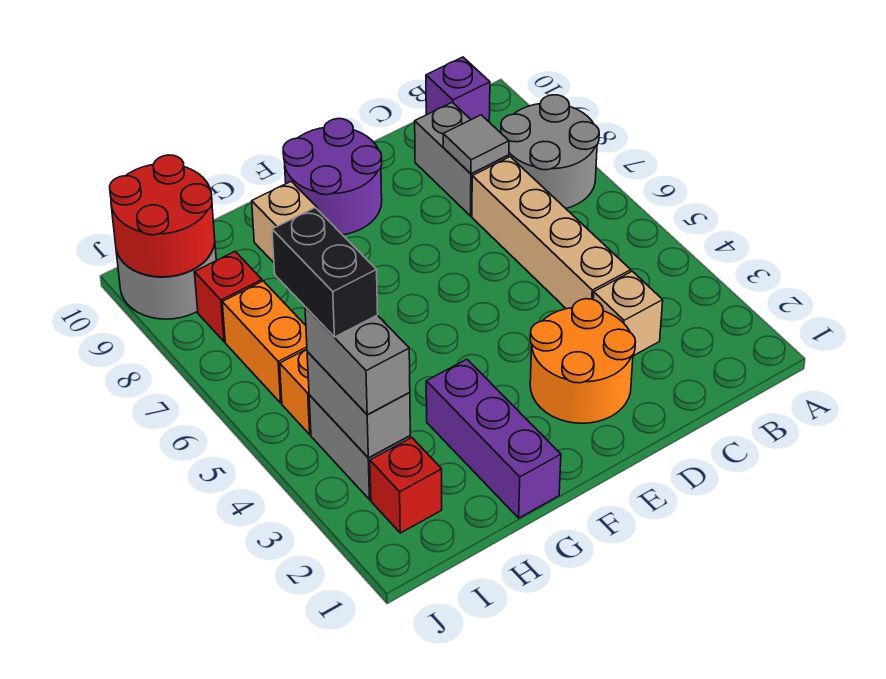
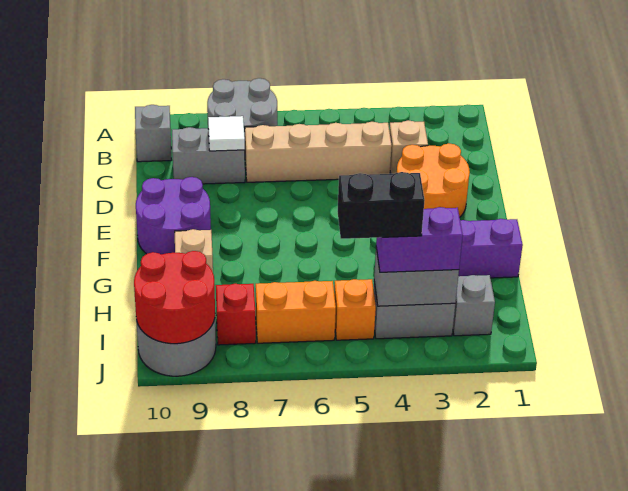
purple 1x1 brick [426,57,490,122] -> grey 1x1 brick [135,105,171,162]
grey 1x1 tile [443,115,509,174] -> white 1x1 tile [208,116,245,151]
red 1x1 brick [370,438,442,533] -> grey 1x1 brick [453,275,495,336]
grey 1x2 brick [305,307,410,415] -> purple 1x2 brick [376,207,463,272]

